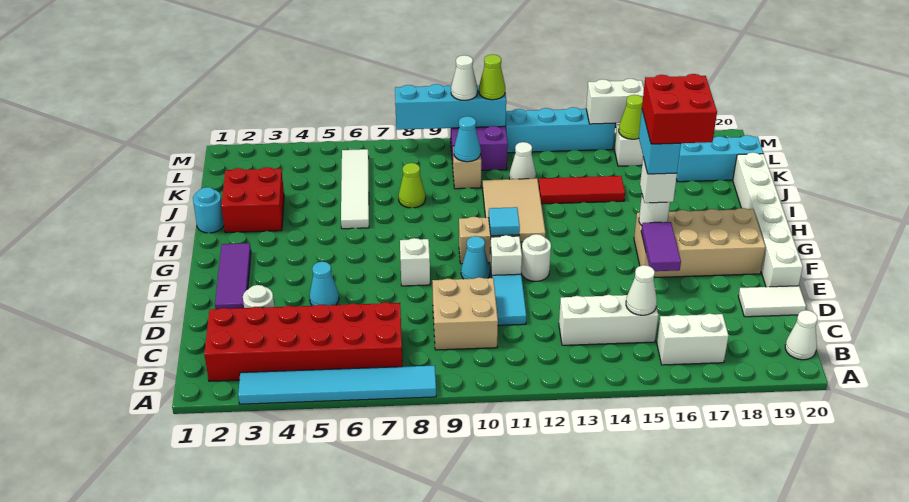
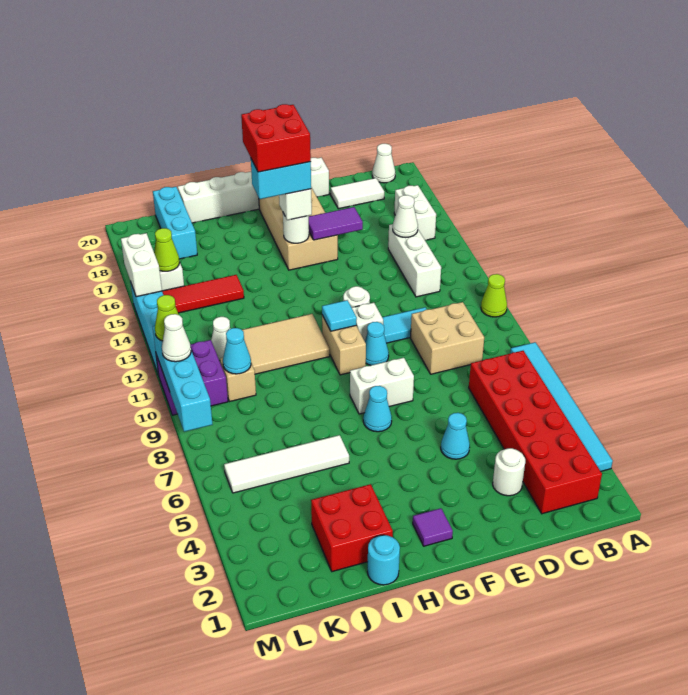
white 1x2 tile [738,286,806,317] -> white 1x2 tile turned to [331,178,384,209]
purple 1x3 tile [215,243,251,309] -> purple 1x1 tile [413,508,453,546]
white 1x1 brick [400,238,430,286] -> white 1x2 brick [350,358,414,414]
none -> cyan 1x1 cone [363,386,392,432]
lime 1x1 cone [398,163,426,208] -> lime 1x1 cone moved to [481,274,507,317]
red 1x3 tile [538,176,625,204] -> red 1x3 tile turned to [162,275,244,313]

